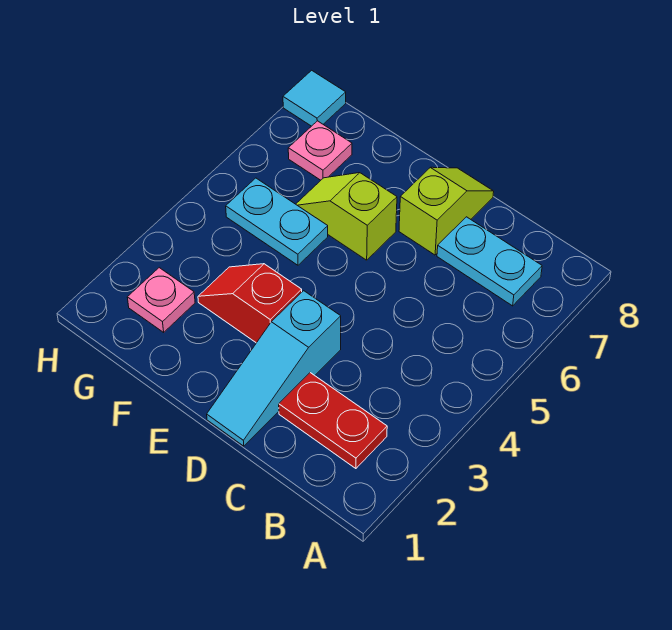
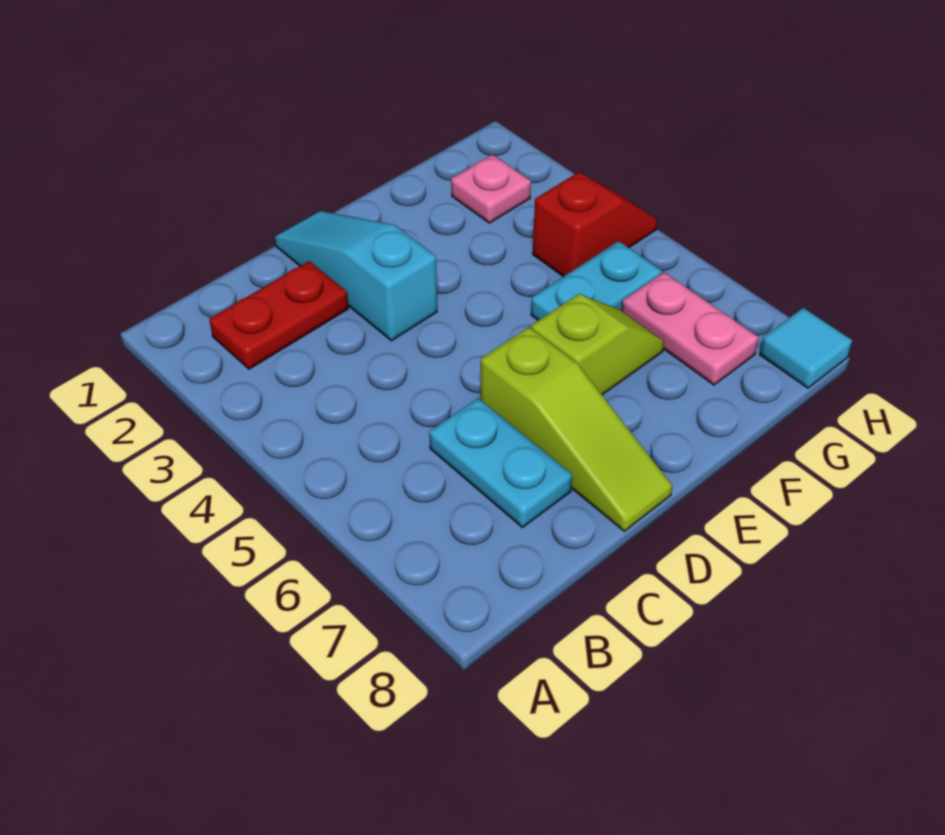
cyan 1x2 plate [437,217,542,306] -> cyan 1x2 plate turned to [429,398,572,528]
lime 1x2 slope [399,167,494,255] -> lime 1x3 slope [481,327,672,531]
red 1x2 slope [198,264,302,343] -> red 1x2 slope moved to [533,172,657,277]
pink 1x1 plate [288,121,352,180] -> pink 1x2 plate [621,272,759,385]

